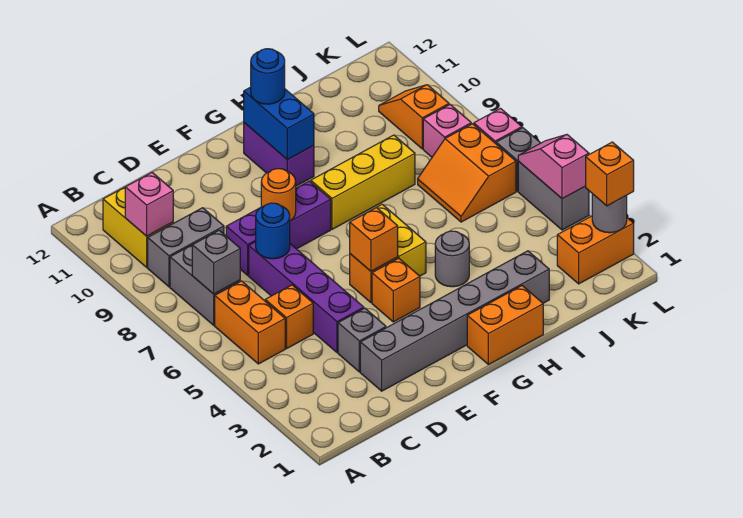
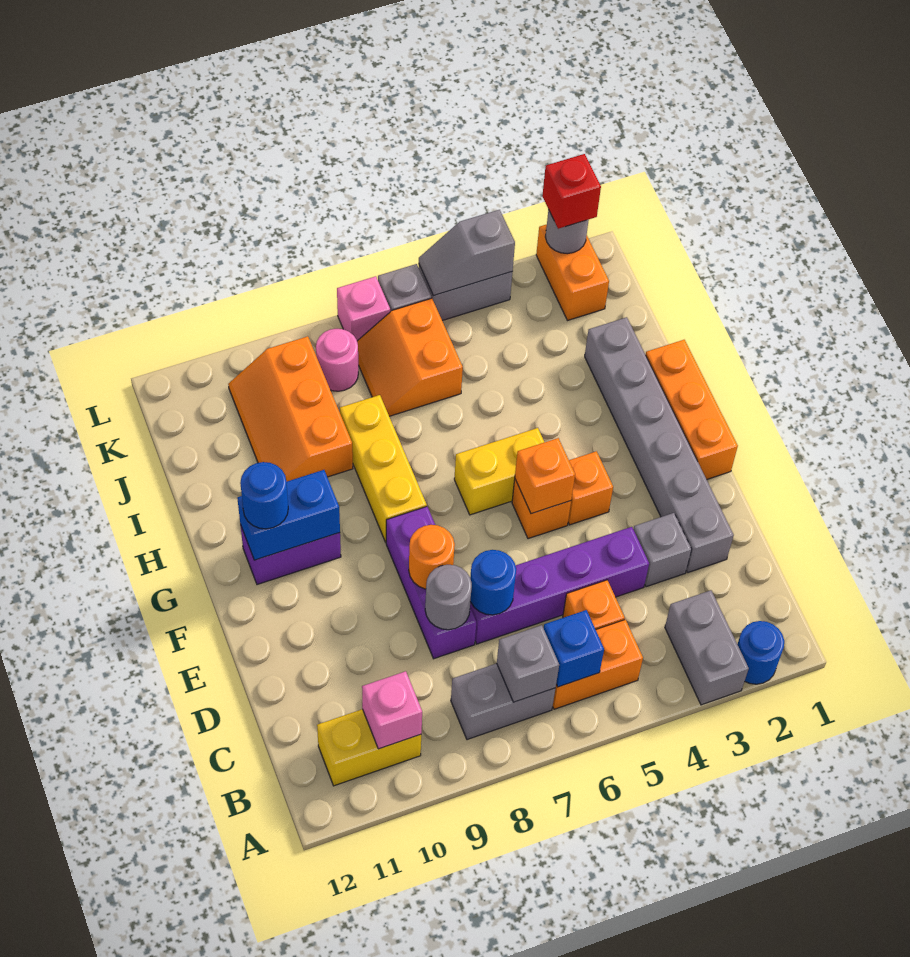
none -> blue 1x1 round brick [737,621,784,684]
none -> blue 1x1 brick [544,610,604,687]
grey 1x2 brick [148,208,224,287] -> grey 1x2 brick moved to [665,590,749,705]
orange 1x2 brick [467,286,543,365] -> orange 1x3 brick [646,340,738,479]
grey 1x1 round brick [435,231,469,287] -> grey 1x1 round brick moved to [425,565,472,630]
orange 2x2 slope [418,124,516,222] -> orange 2x2 slope turned to [357,298,463,416]
pink 1x1 brick [423,105,471,157] -> pink 1x1 round brick [316,329,358,391]
orange 1x2 slope [379,85,449,149] -> orange 2x3 slope [228,336,353,482]
orange 1x1 brick [586,142,634,206] -> red 1x1 brick [542,154,601,229]
pink 1x2 slope [518,135,589,199] -> grey 1x2 slope [419,210,515,296]

